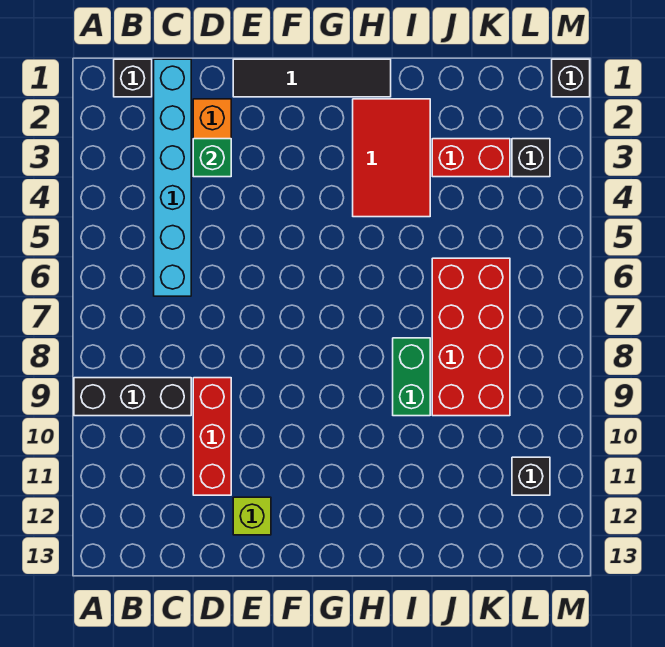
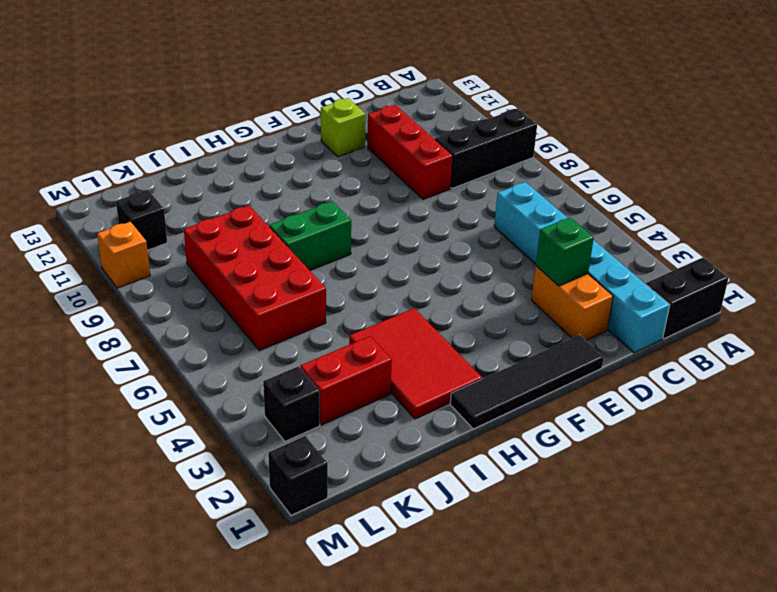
black 1x1 brick [114,59,152,97] -> black 1x2 brick [646,257,729,339]
green 1x2 brick [393,338,430,416] -> green 1x2 brick turned to [269,201,351,270]
none -> orange 1x1 brick [97,222,150,288]

